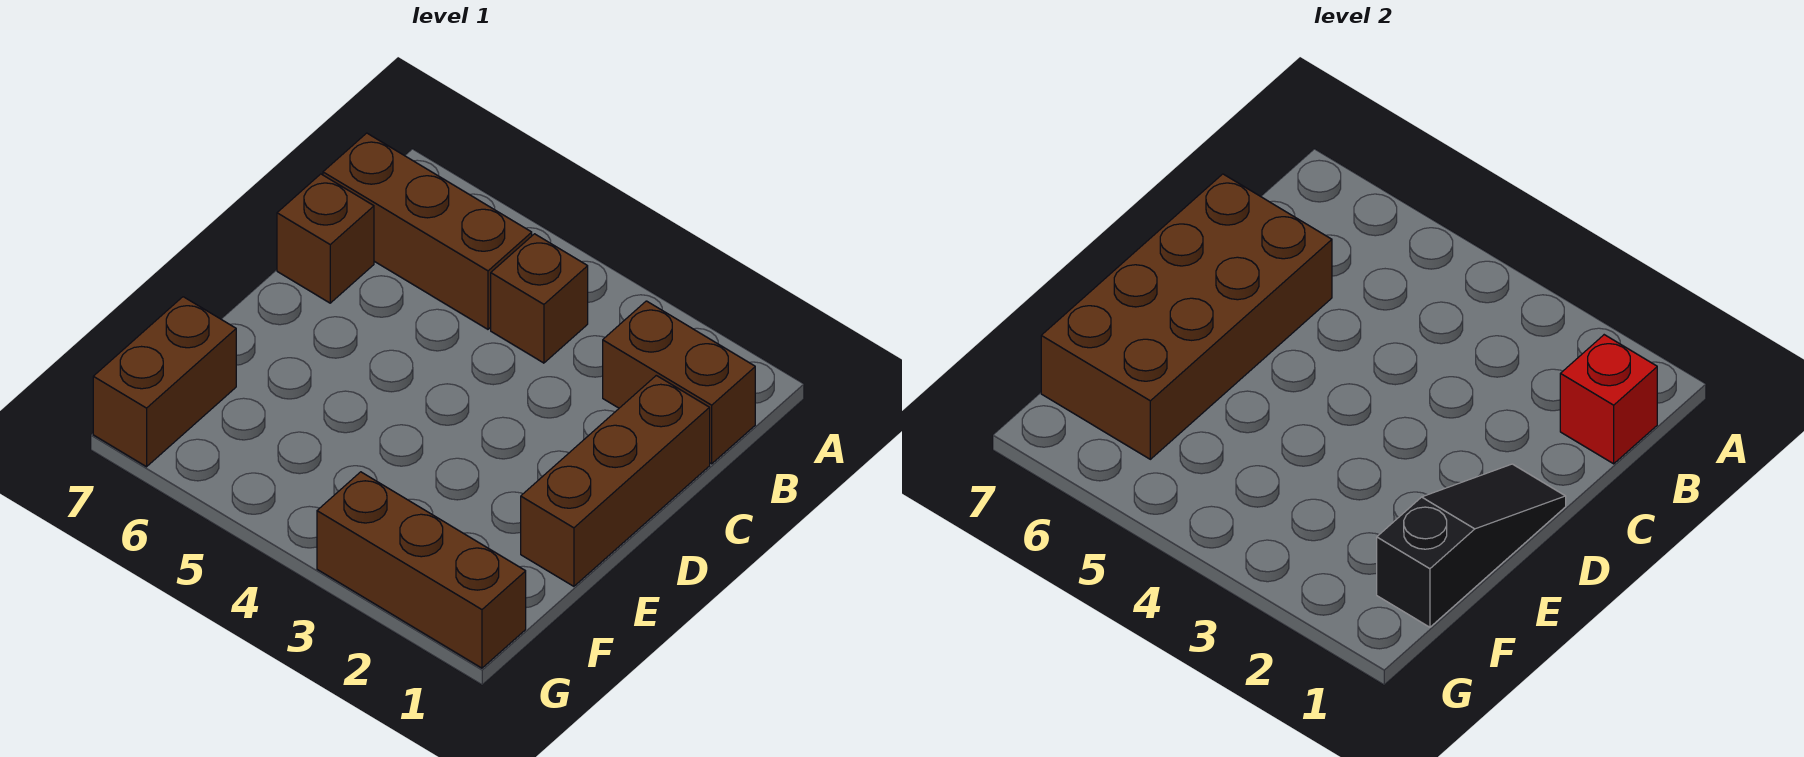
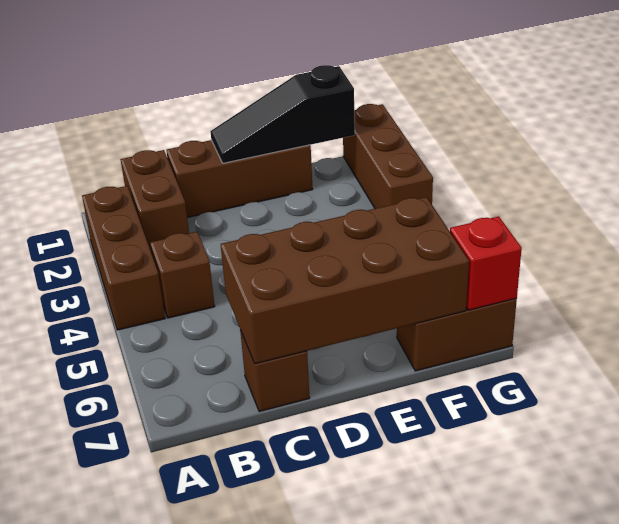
red 1x1 brick [1560,335,1657,464] -> red 1x1 brick moved to [450,216,522,310]
brown 1x3 brick [323,133,532,329] -> brown 1x3 brick moved to [82,186,165,330]

